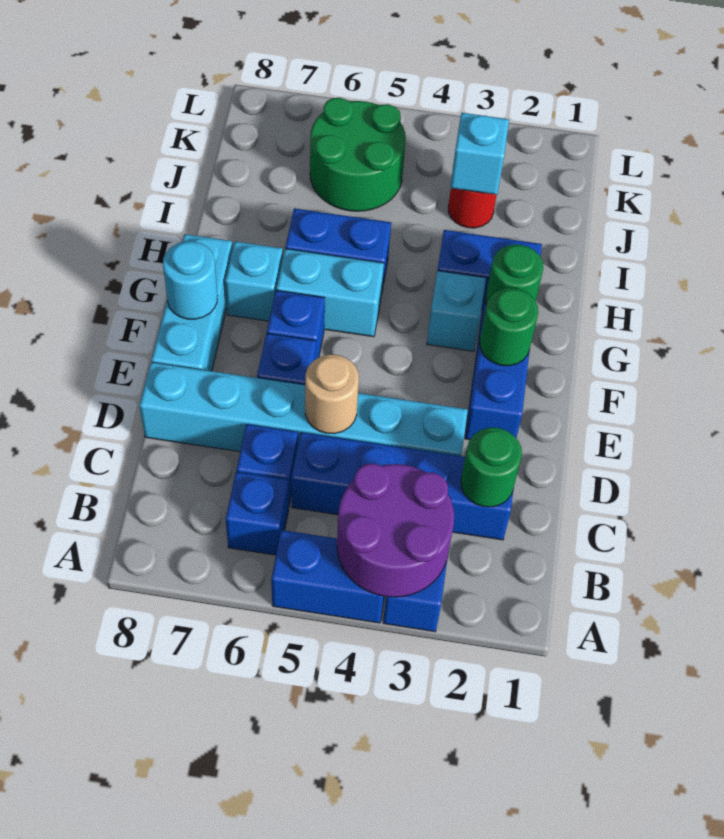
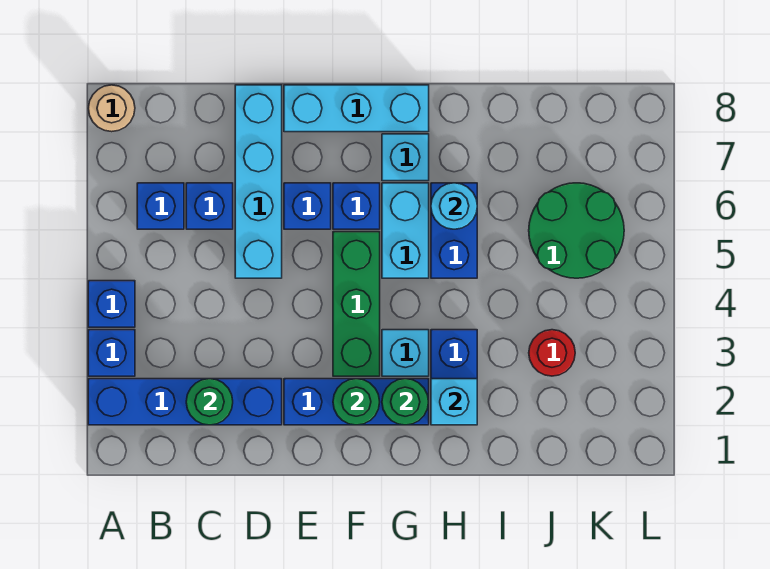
purple 2x2 round brick [337,464,454,597] -> none
blue 1x2 brick [271,530,384,623] -> blue 1x1 brick [88,281,135,327]
blue 1x4 brick [291,432,513,540] -> blue 1x4 brick turned to [88,379,282,425]
cyan 1x6 brick [139,362,468,456] -> cyan 1x4 brick [235,85,282,278]
tan 1x1 round brick [305,355,359,434] -> tan 1x1 round brick moved to [88,85,135,132]
none -> green 1x3 brick [333,232,380,376]
cyan 1x1 round brick [163,241,217,319] -> cyan 1x1 round brick moved to [431,183,477,229]
cyan 1x1 brick [450,113,509,195] -> cyan 1x1 brick moved to [431,379,477,425]

